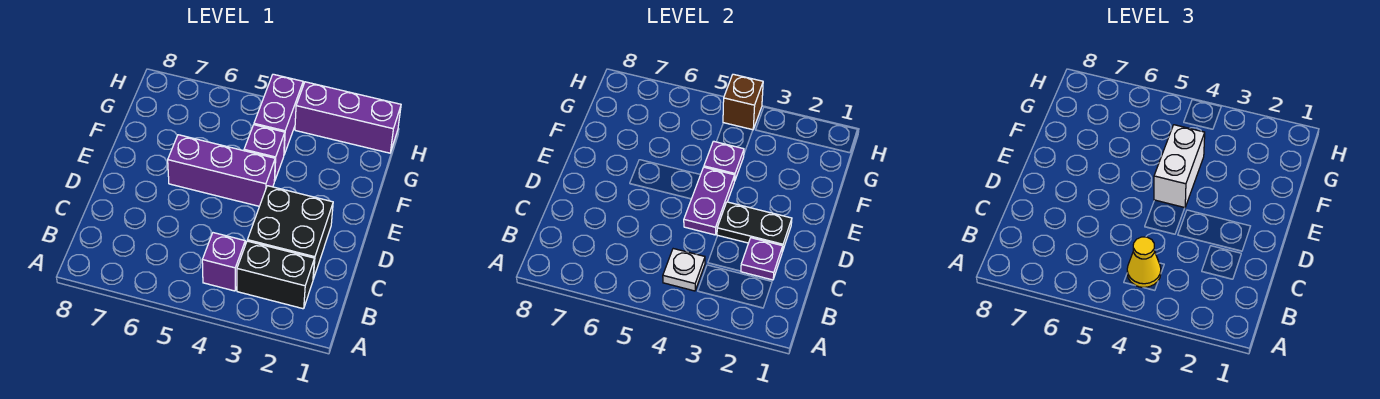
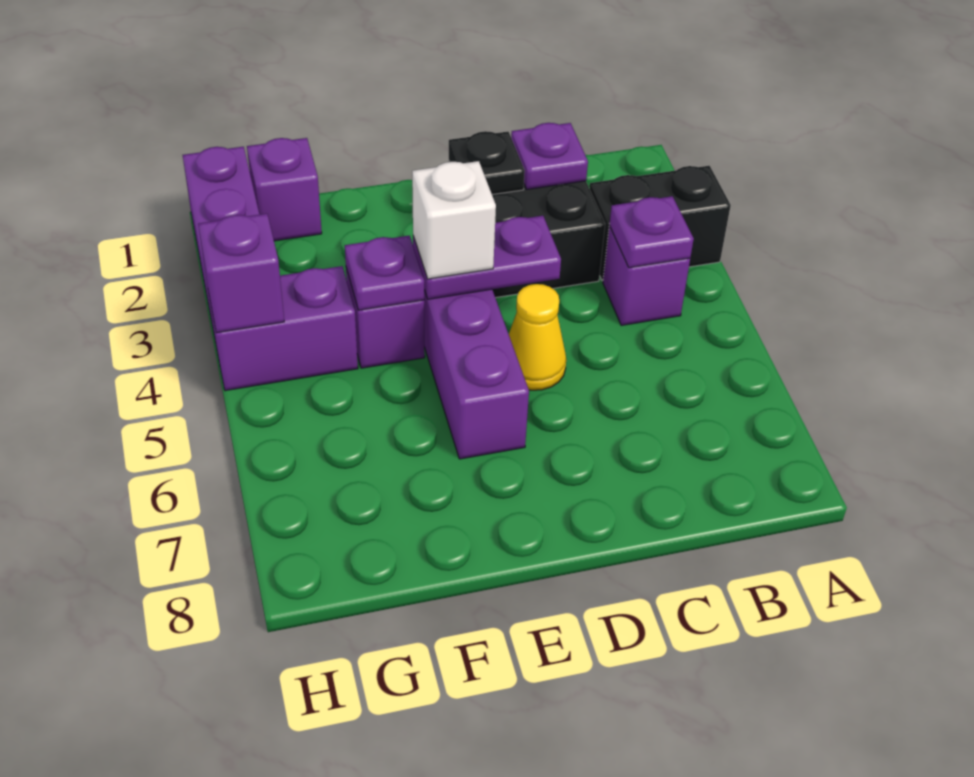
black 1x2 brick [237,241,314,309] -> black 1x2 brick turned to [589,166,731,281]
white 1x1 plate [663,249,705,291] -> purple 1x1 plate [609,196,694,268]
yellow 1x1 cone [1127,237,1161,287] -> yellow 1x1 cone moved to [509,284,566,390]
black 1x2 plate [717,202,792,252] -> black 1x1 plate [449,131,525,194]
white 1x2 brick [1154,125,1205,208] -> white 1x1 brick [412,161,496,279]
none -> purple 1x1 brick [247,138,322,241]
brown 1x1 brick [723,74,763,130] -> purple 1x1 brick [198,214,284,333]

